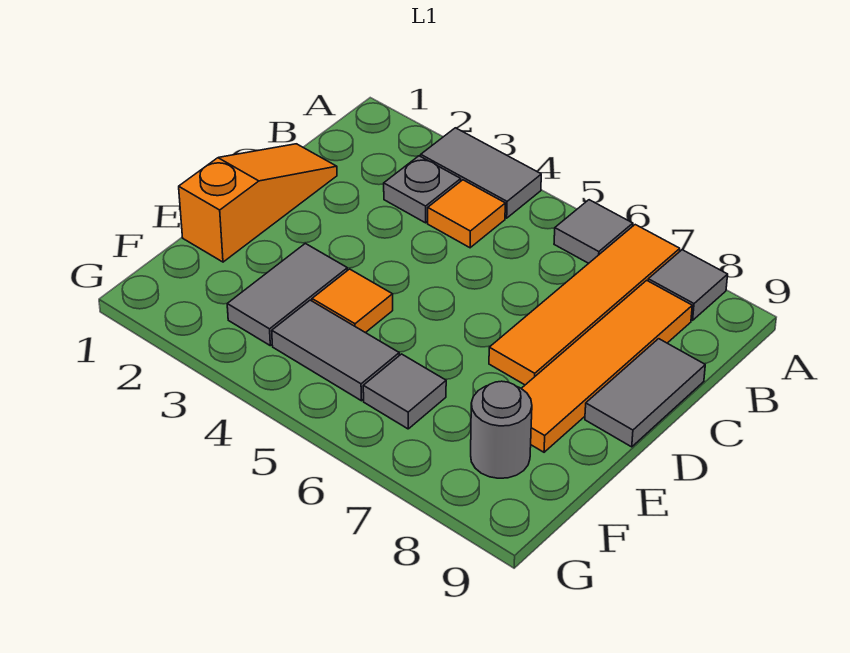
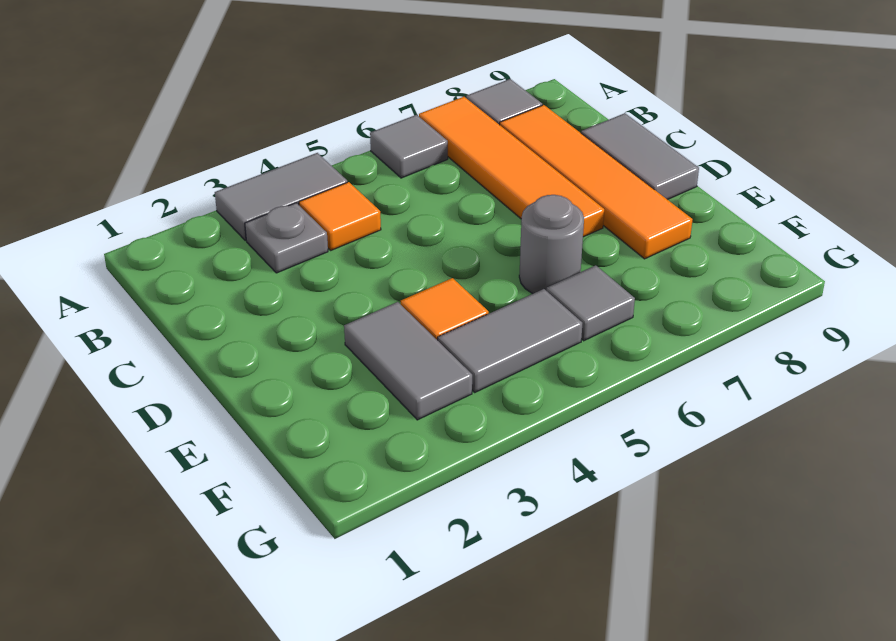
orange 1x3 slope [179,144,337,262] -> none
grey 1x1 round brick [471,381,532,478] -> grey 1x1 round brick moved to [519,195,584,294]

